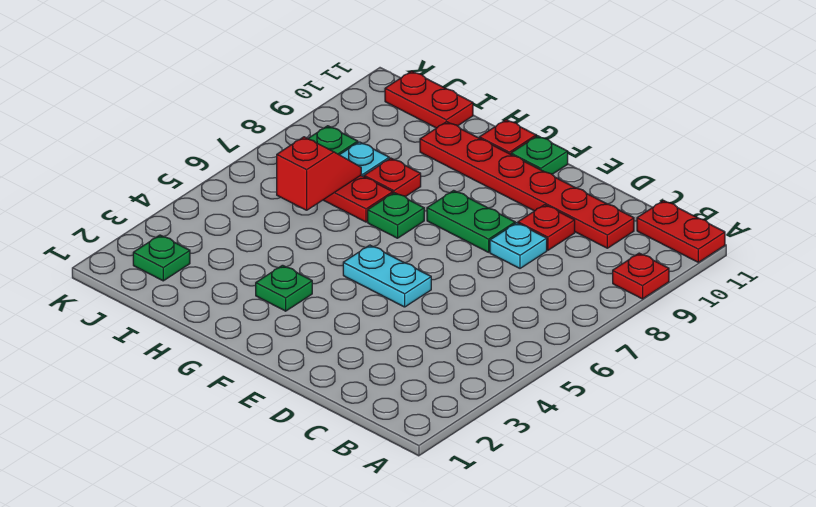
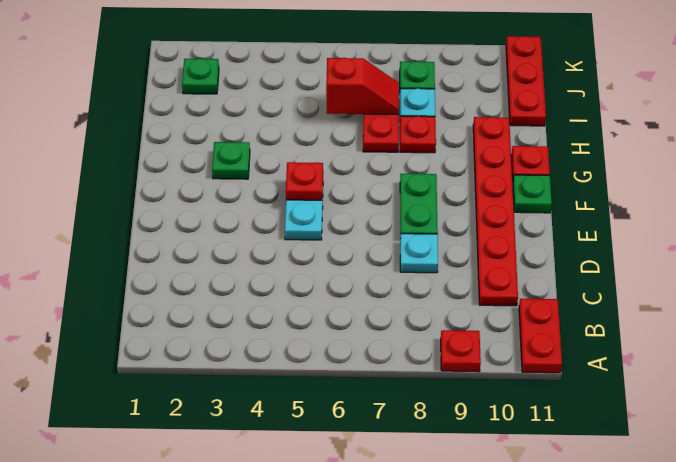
red 1x1 plate [518,205,575,250] -> red 1x1 plate moved to [286,162,323,200]
green 1x1 plate [368,193,424,238] -> none
red 1x2 plate [385,71,473,128] -> red 1x3 plate [506,36,546,126]

